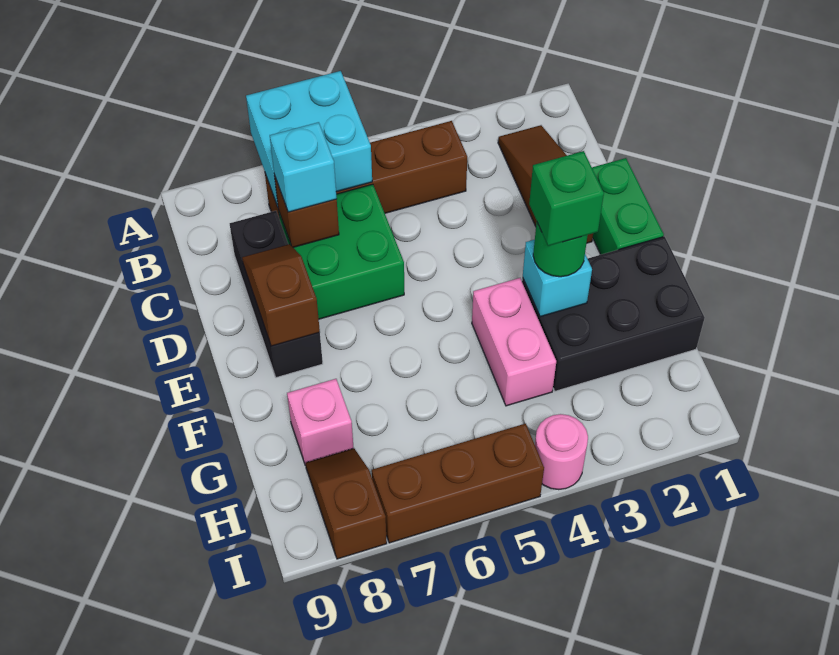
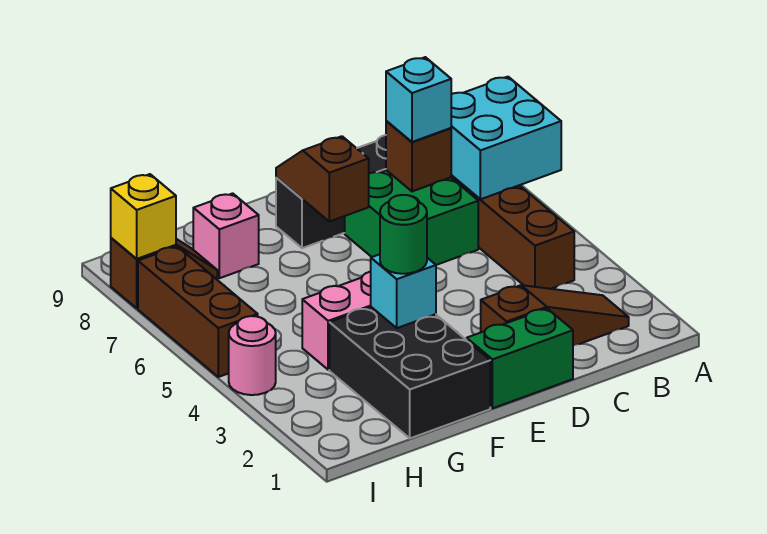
brown 1x2 slope [242,244,320,346] -> brown 1x2 slope turned to [276,136,369,222]
green 1x1 brick [529,151,604,246] -> none
none -> yellow 1x1 brick [111,174,176,259]

